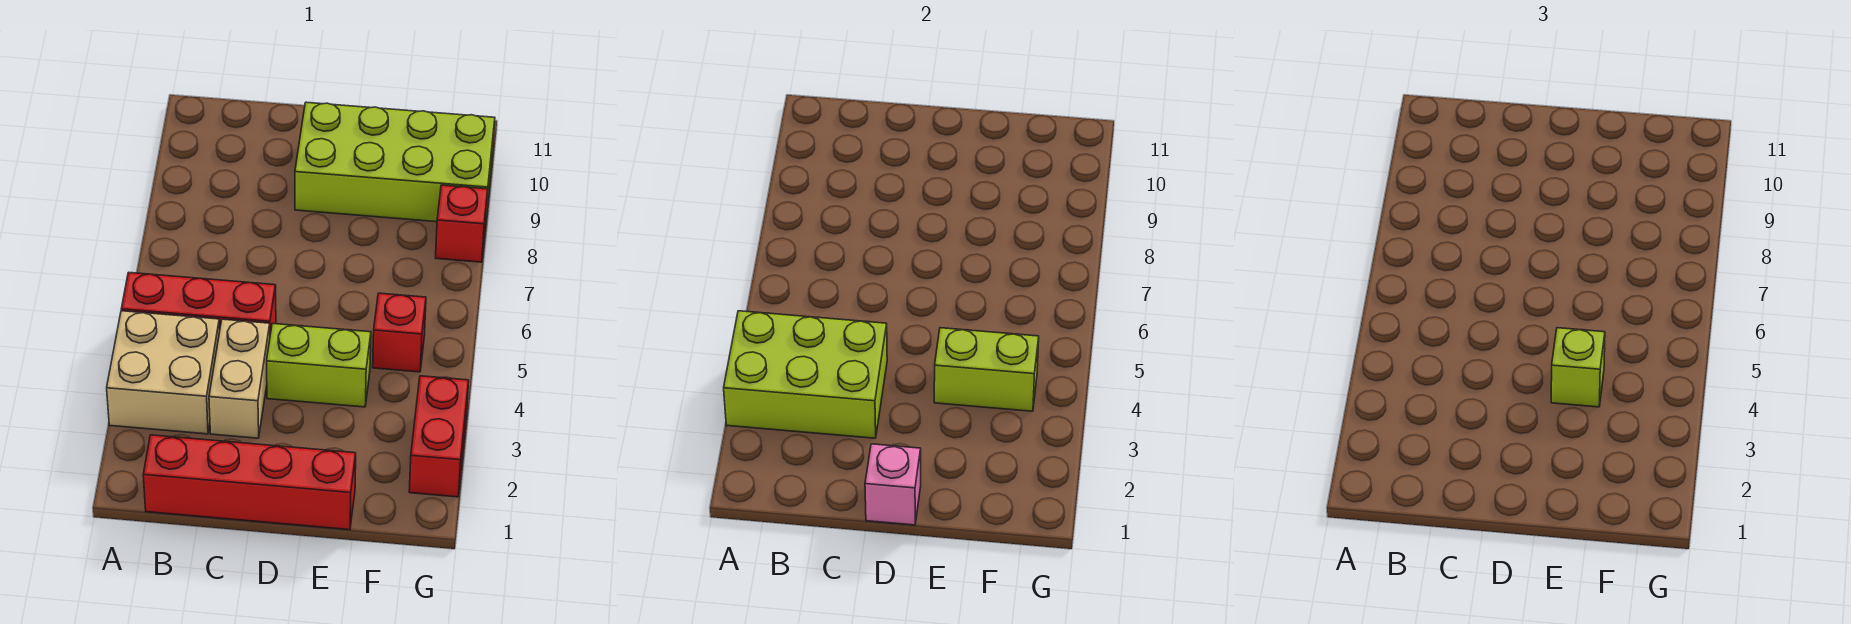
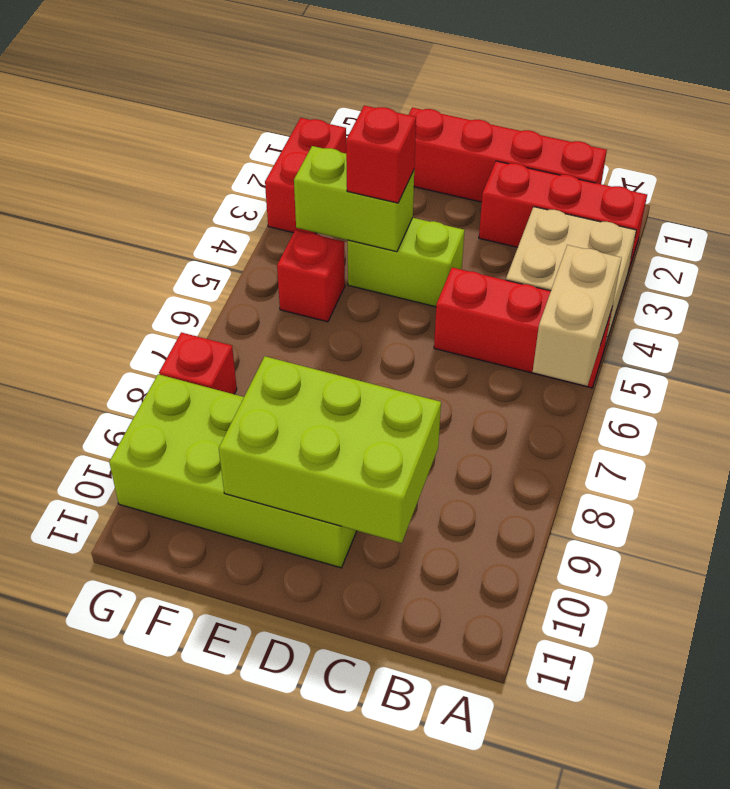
none -> red 1x3 brick [479,161,647,271]
lime 2x3 brick [724,311,887,438] -> lime 2x3 brick moved to [219,356,441,543]
tan 1x2 brick [209,319,270,438] -> tan 1x2 brick moved to [533,245,622,386]
pink 1x1 brick [865,444,921,525] -> none
lime 1x1 brick [1551,328,1605,407] -> red 1x1 brick [346,105,416,203]

